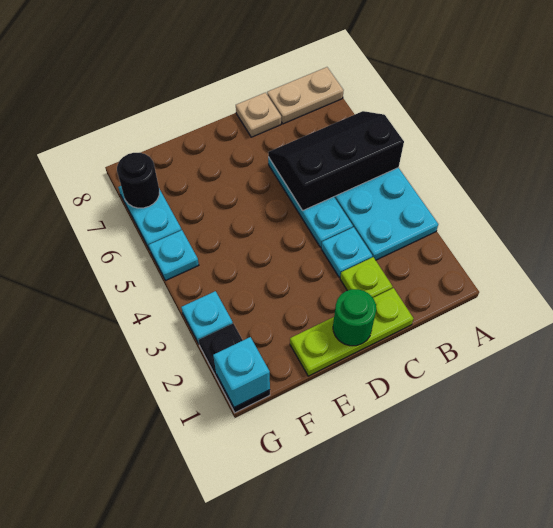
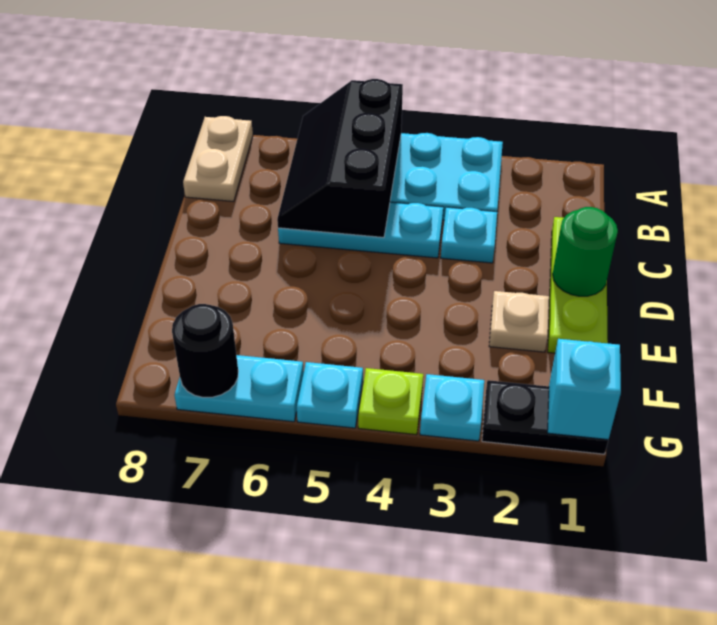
lime 1x1 plate [340,257,393,298] -> lime 1x1 plate moved to [358,368,423,435]
tan 1x1 plate [236,93,281,137] -> tan 1x1 plate moved to [489,291,549,352]

